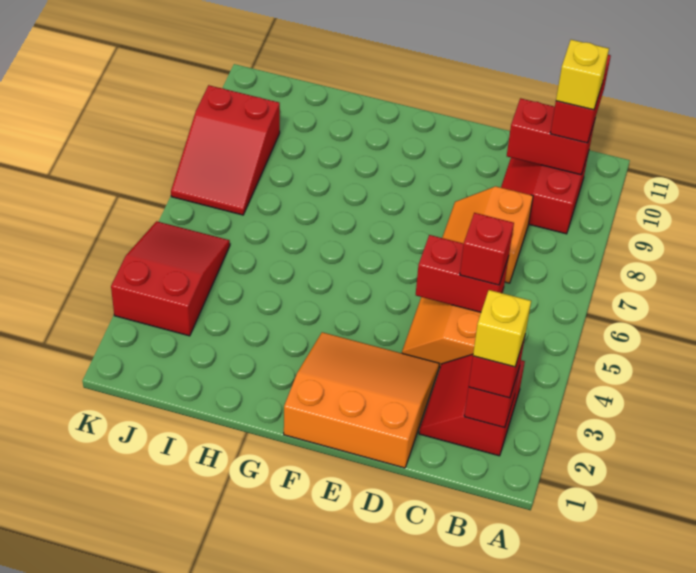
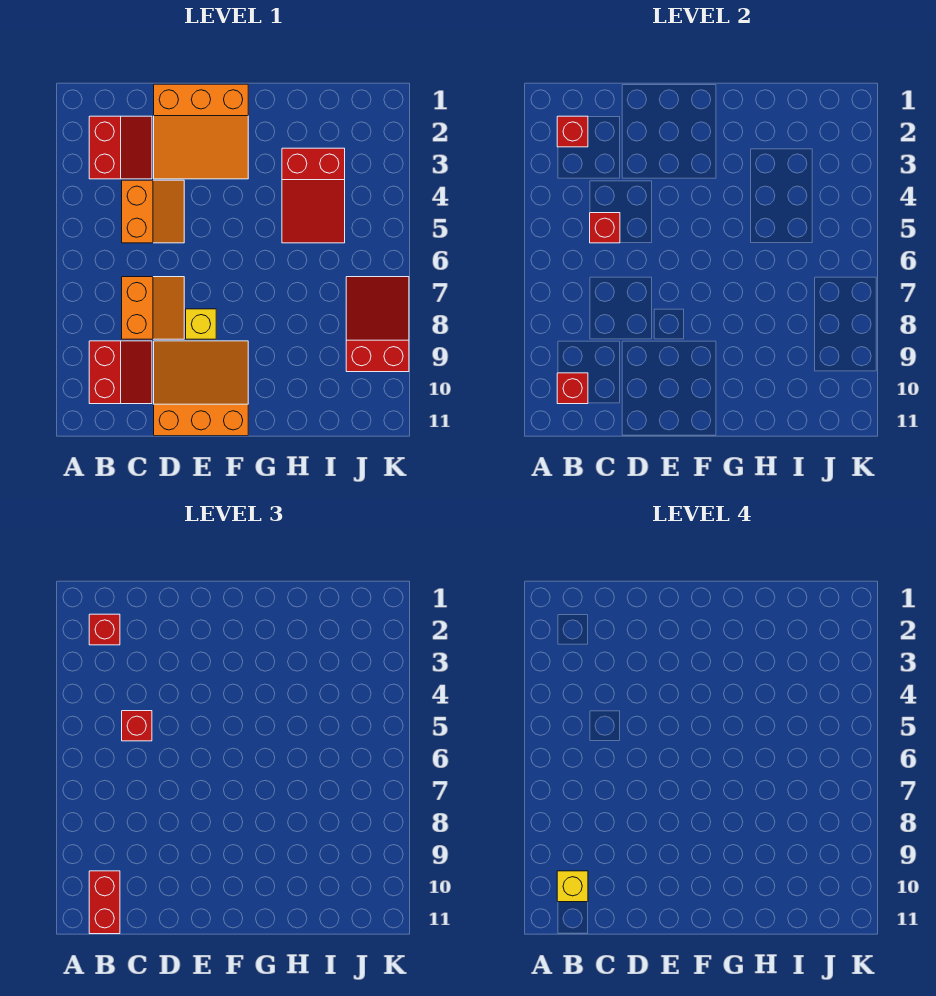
yellow 1x1 brick [473,290,531,367] -> yellow 1x1 brick moved to [186,309,216,339]
red 1x2 brick [507,98,595,175] -> red 1x1 brick [557,373,588,404]
red 1x2 brick [416,235,509,312] -> red 1x1 brick [590,213,620,243]
none -> orange 3x3 slope [154,341,248,436]
red 2x3 slope [111,221,230,336] -> red 2x3 slope moved to [282,148,345,243]

